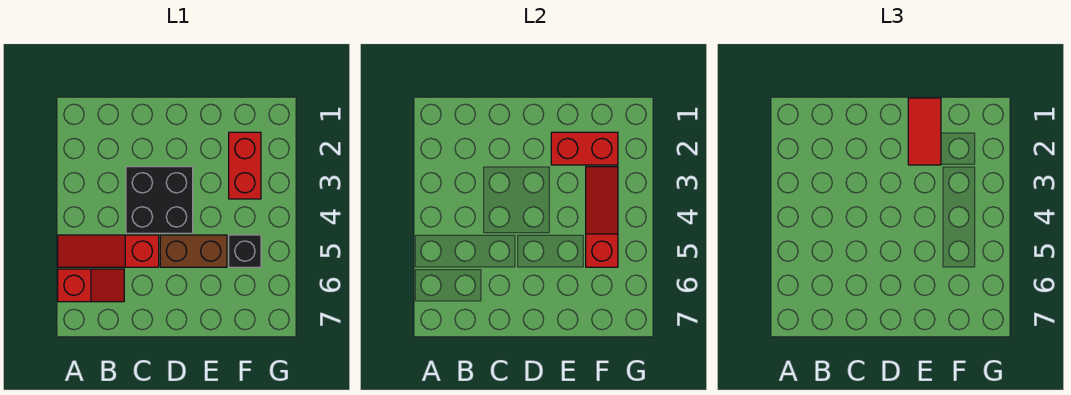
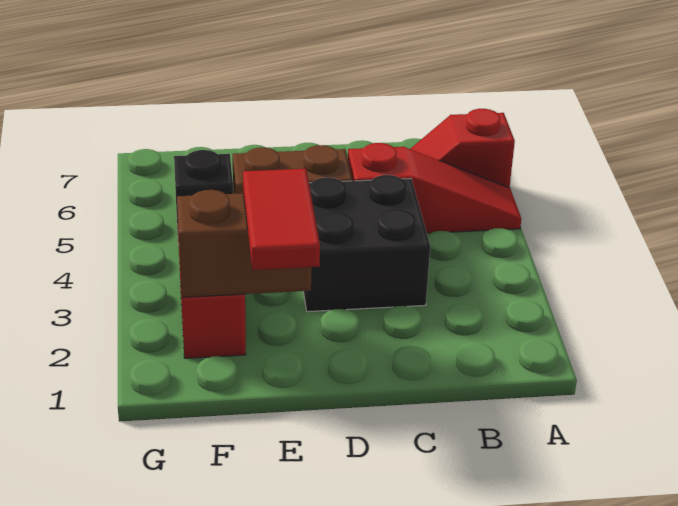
red 1x2 brick [551,132,618,165] -> brown 1x2 brick [177,190,311,297]
red 1x3 slope [586,167,618,267] -> none

